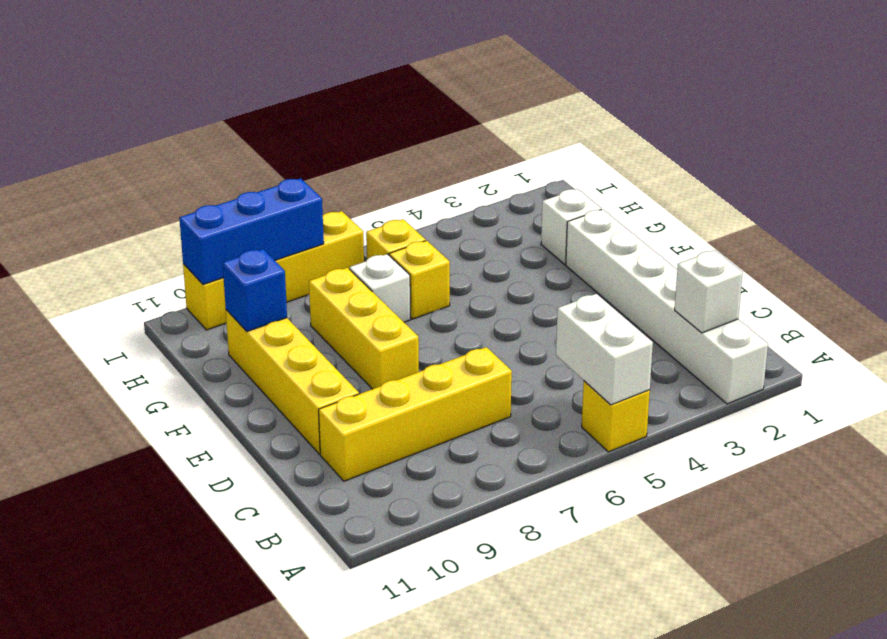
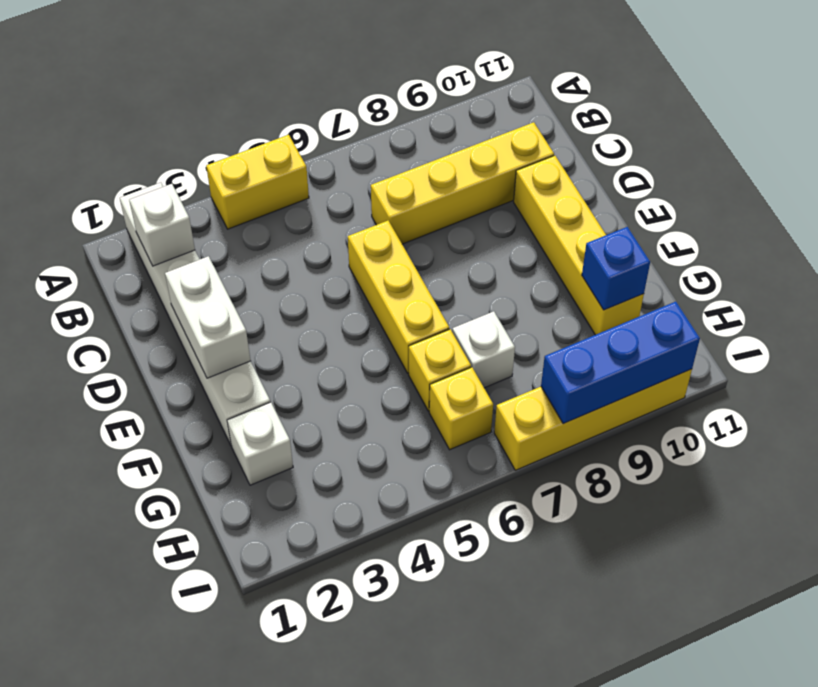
yellow 1x1 brick [582,381,650,452] -> yellow 1x2 brick [206,135,309,229]
white 1x2 brick [556,294,653,405] -> white 1x2 brick moved to [165,256,251,378]
yellow 1x3 brick [309,268,419,389] -> yellow 1x3 brick moved to [348,221,449,373]

